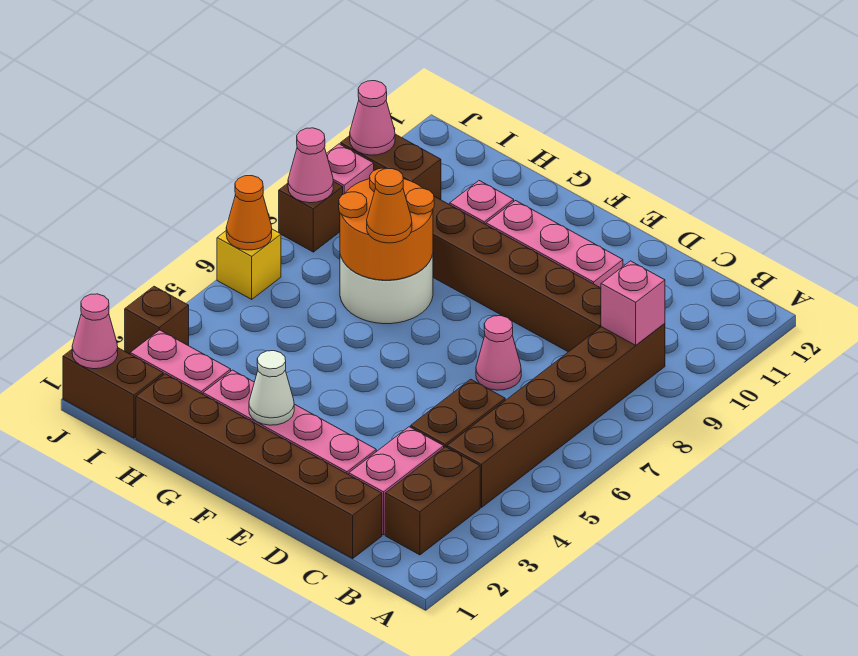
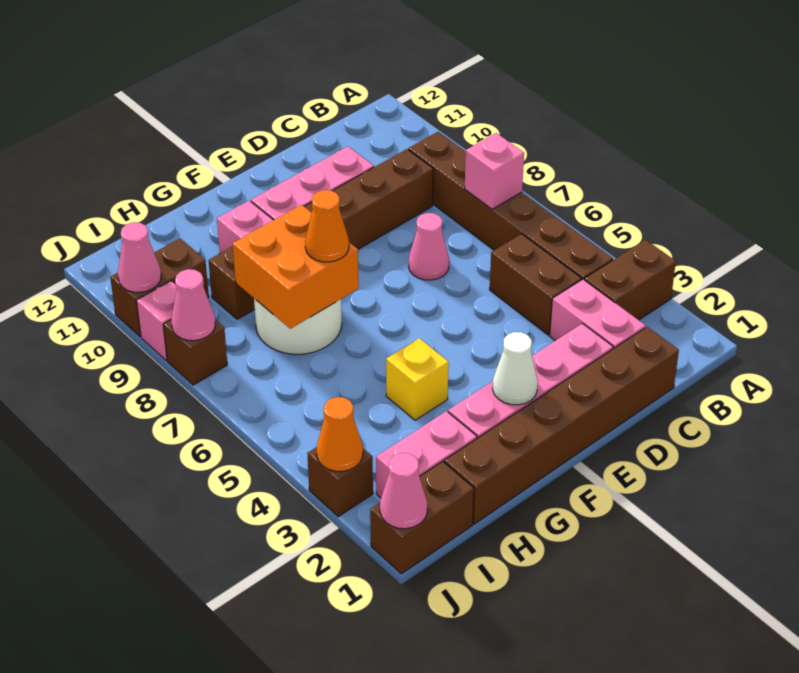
brown 1x2 brick [385,447,480,555] -> brown 1x2 brick turned to [584,240,676,320]
pink 1x1 brick [601,261,665,345] -> pink 1x1 brick moved to [465,133,524,209]
orange 2x2 round brick [339,168,434,280] -> orange 2x2 brick [232,205,359,329]
yellow 1x1 brick [217,229,281,299] -> yellow 1x1 brick moved to [386,338,449,420]
orange 1x1 cone [226,176,272,250] -> orange 1x1 cone moved to [317,397,363,472]

